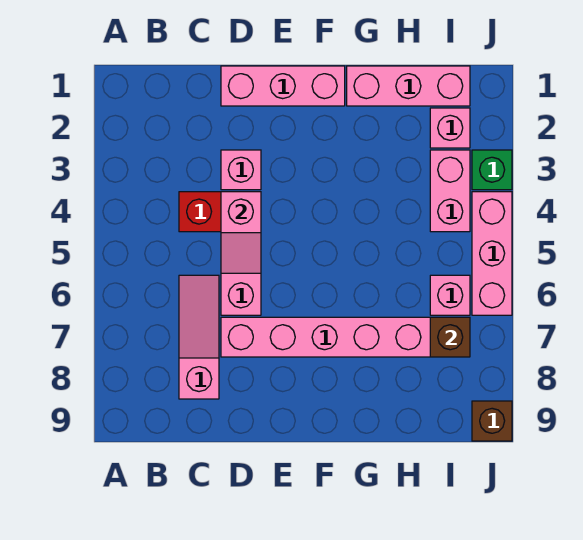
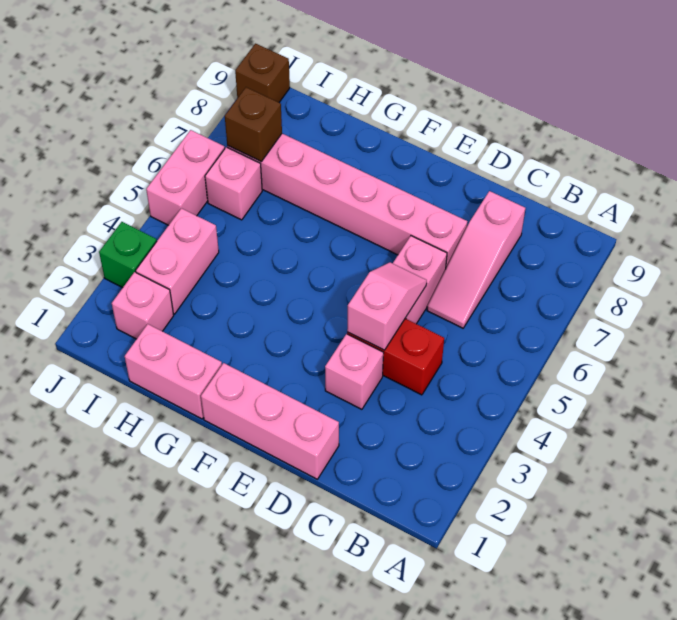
pink 1x3 brick [347,66,470,106] -> pink 1x2 brick [125,324,222,419]
pink 1x3 brick [472,192,512,315] -> pink 1x2 brick [146,130,225,225]

